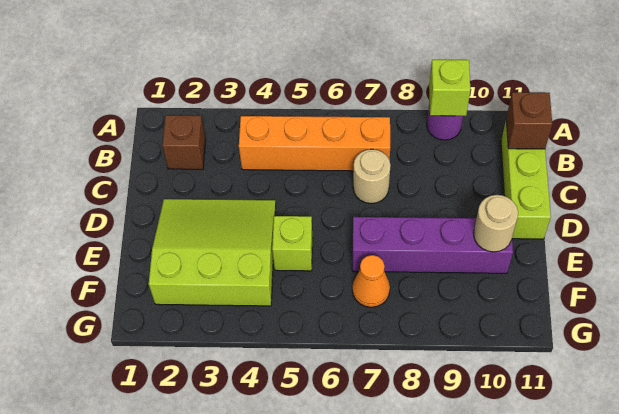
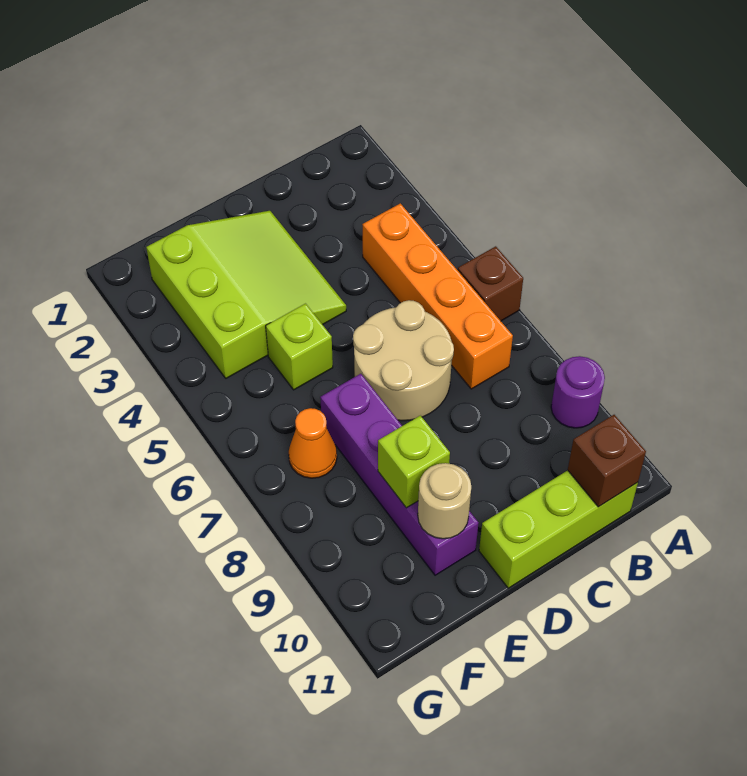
lime 1x1 brick [429,60,470,116] -> lime 1x1 brick moved to [378,416,450,508]
brown 1x1 brick [162,115,206,169] -> brown 1x1 brick moved to [458,246,523,321]
tan 1x1 round brick [353,149,390,204] -> tan 2x2 round brick [353,300,454,421]

